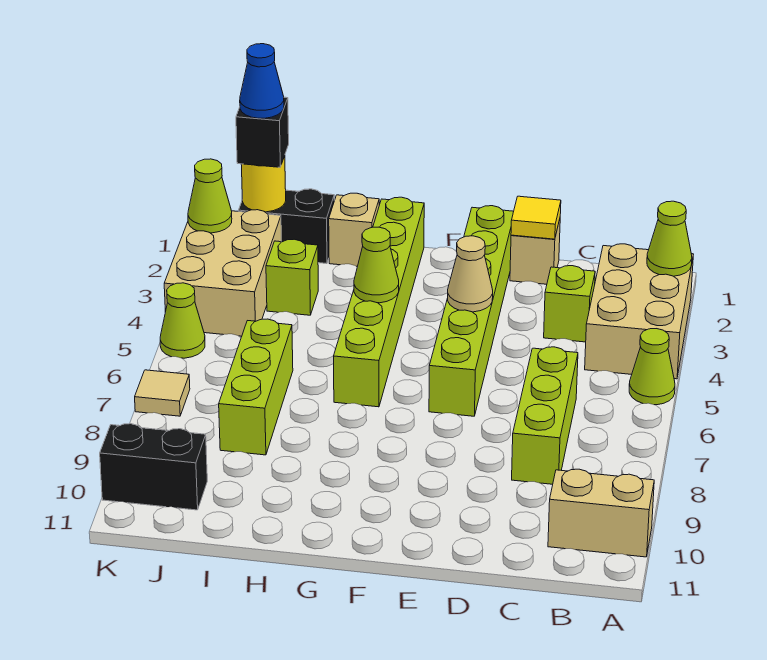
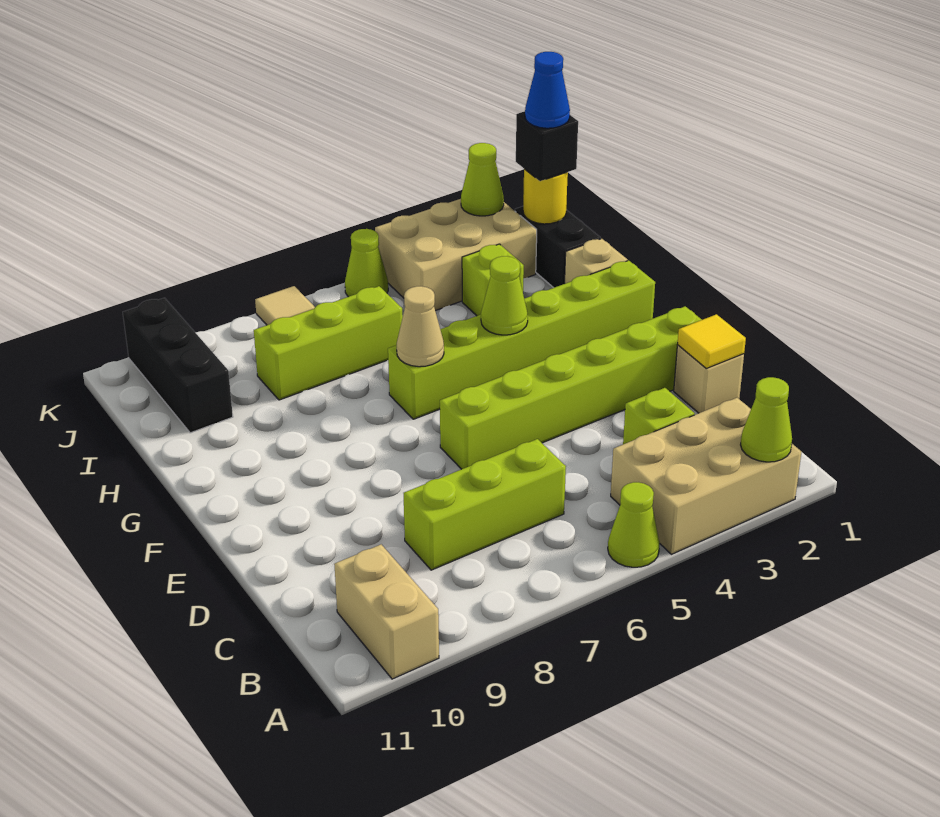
tan 1x1 cone [448,236,493,312] -> tan 1x1 cone moved to [397,286,444,367]
black 1x2 brick [100,424,207,510] -> black 1x3 brick [123,298,233,433]

